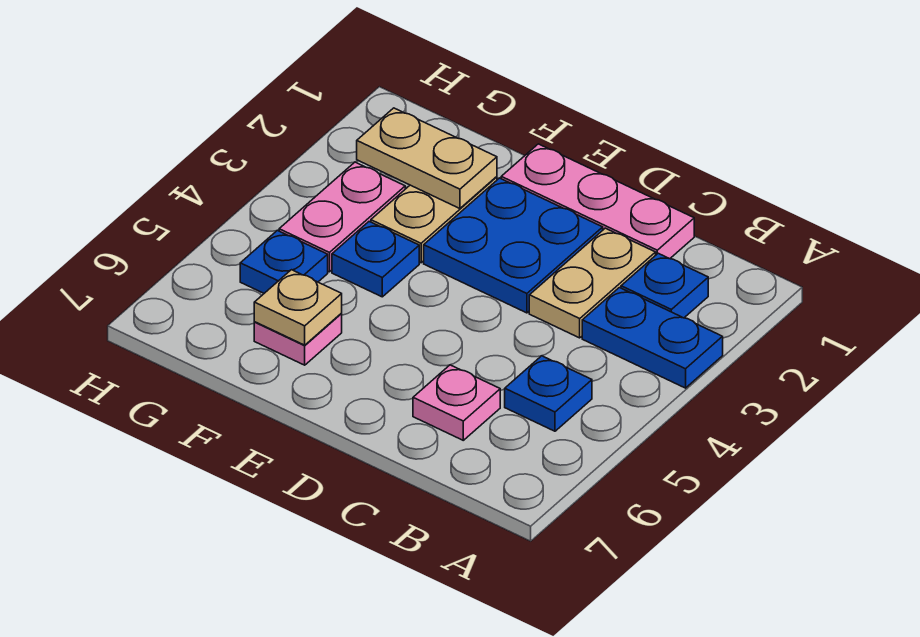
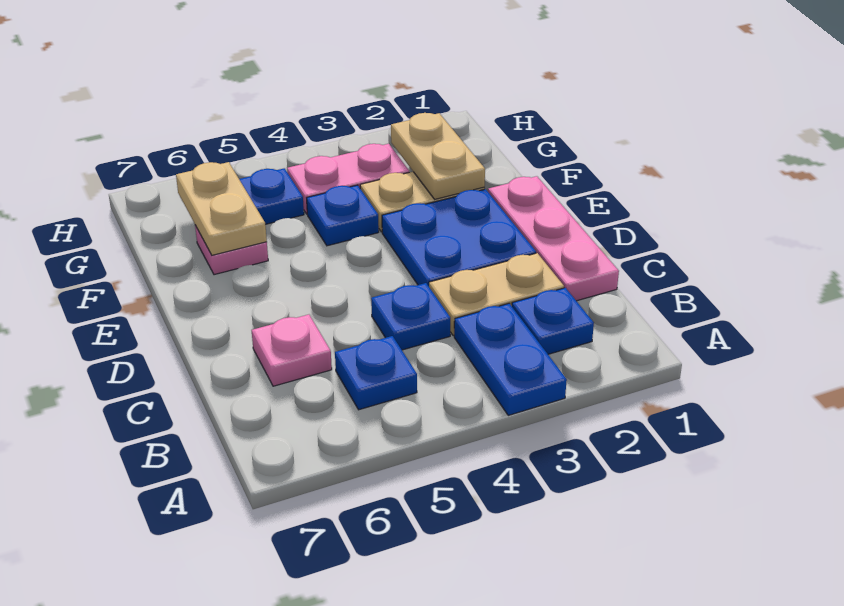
none -> blue 1x1 plate [371,283,450,350]
tan 1x1 plate [254,270,342,345] -> tan 1x2 plate [176,162,267,255]

